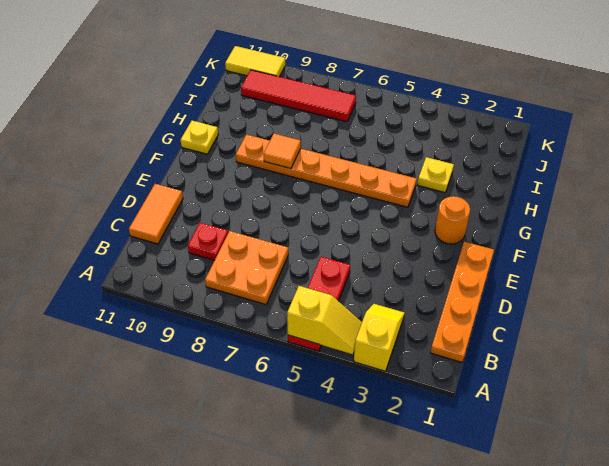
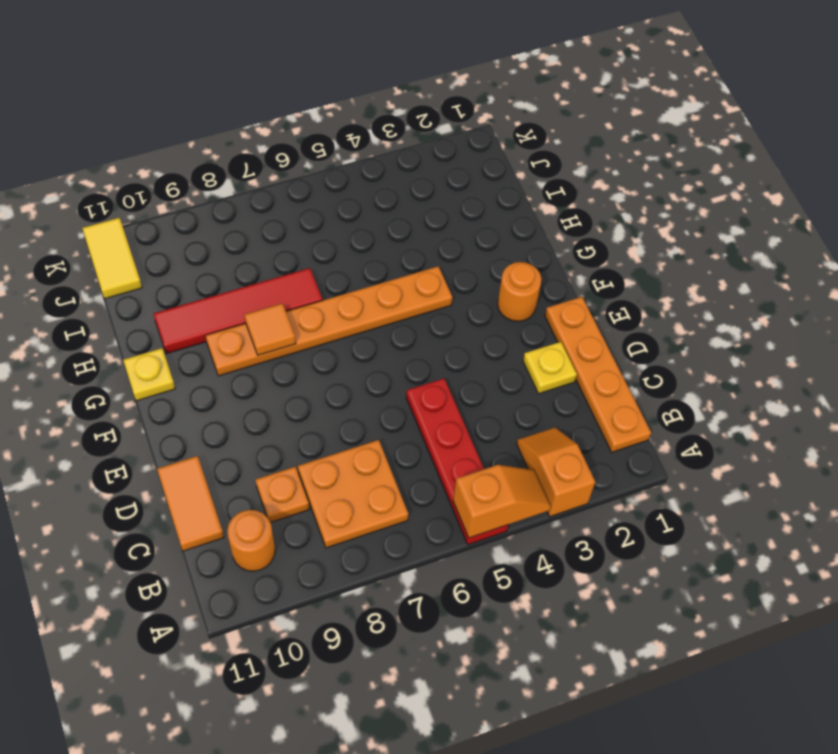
yellow 1x2 slope [354,304,405,371] -> orange 1x2 slope [517,428,595,517]
yellow 1x2 slope [287,286,362,354] -> orange 1x2 slope [453,465,551,538]
red 1x3 plate [288,257,350,351] -> red 1x4 plate [406,379,508,545]
none -> orange 1x1 round brick [227,510,275,571]
red 1x1 plate [188,223,228,260] -> orange 1x1 plate [256,467,310,522]
yellow 1x1 plate [418,157,454,193] -> yellow 1x1 plate moved to [523,342,577,394]
red 1x4 tile [241,70,356,122] -> red 1x4 tile moved to [154,268,323,354]
yellow 1x2 tile [225,46,285,77] -> yellow 1x2 tile turned to [82,218,142,299]

